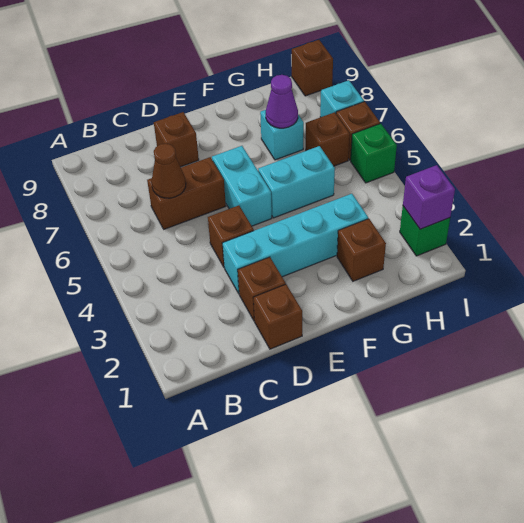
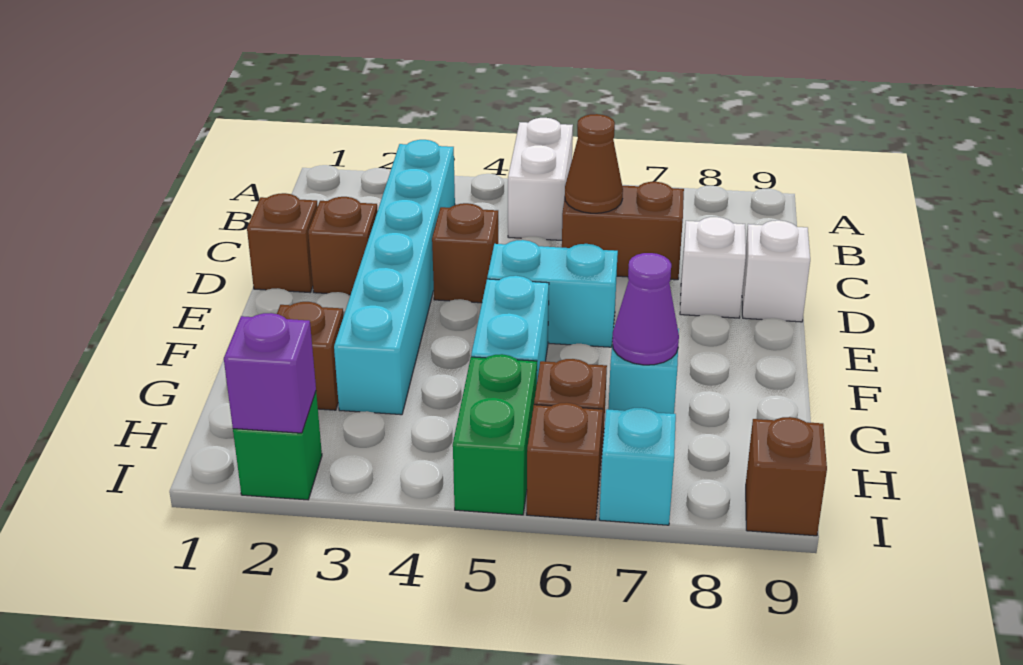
none -> white 1x2 brick [508,118,573,240]
brown 1x2 brick [147,157,226,229] -> brown 1x2 brick turned to [562,182,684,280]
cyan 1x4 brick [222,194,368,293] -> cyan 1x6 brick [334,140,455,415]
brown 1x1 brick [154,112,199,167] -> white 1x1 brick [680,217,746,318]
none -> white 1x1 brick [742,220,810,322]
green 1x1 brick [351,124,397,183] -> green 1x2 brick [453,354,537,515]

